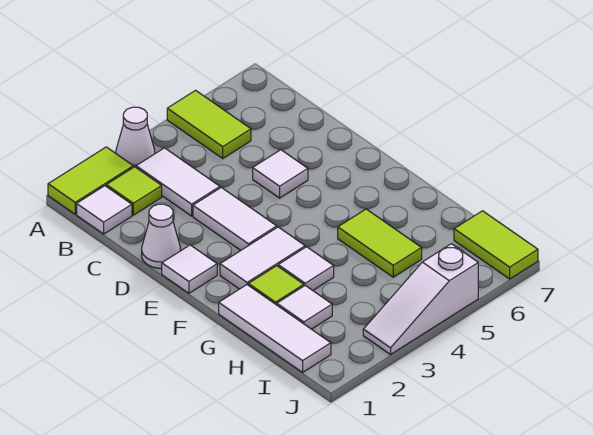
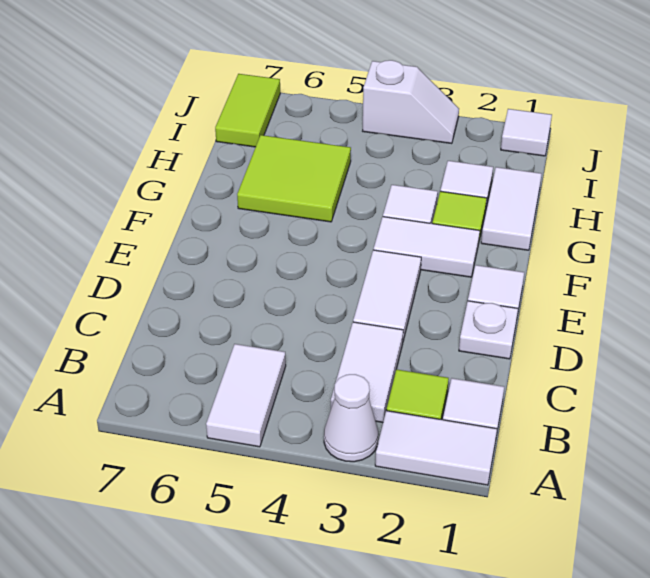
lime 1x2 tile [48,147,133,214] -> white 1x2 tile [375,410,497,485]
lime 1x2 tile [167,90,251,158] -> white 1x2 tile [206,344,286,447]
white 1x1 cone [142,204,181,268] -> white 1x1 plate [459,301,518,359]
white 1x1 tile [253,150,308,198] -> white 1x1 tile moved to [501,109,552,156]
white 1x3 tile [219,285,331,372] -> white 1x2 tile [481,167,542,250]
lime 1x2 tile [338,209,422,277] -> lime 2x2 tile [237,135,351,222]
white 1x3 slope [363,244,478,355] -> white 1x2 slope [363,60,459,144]

